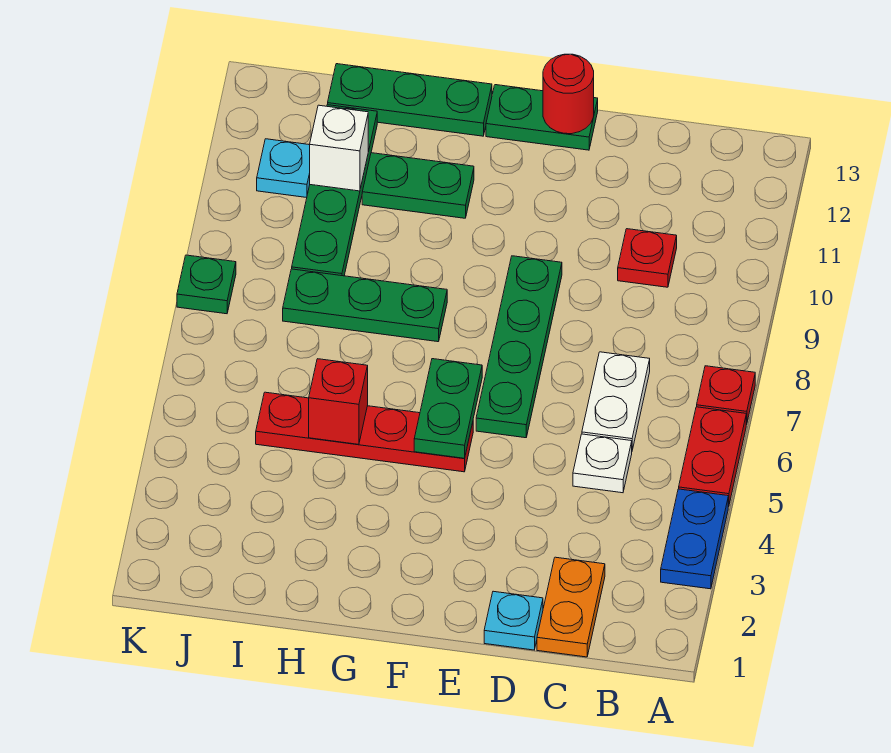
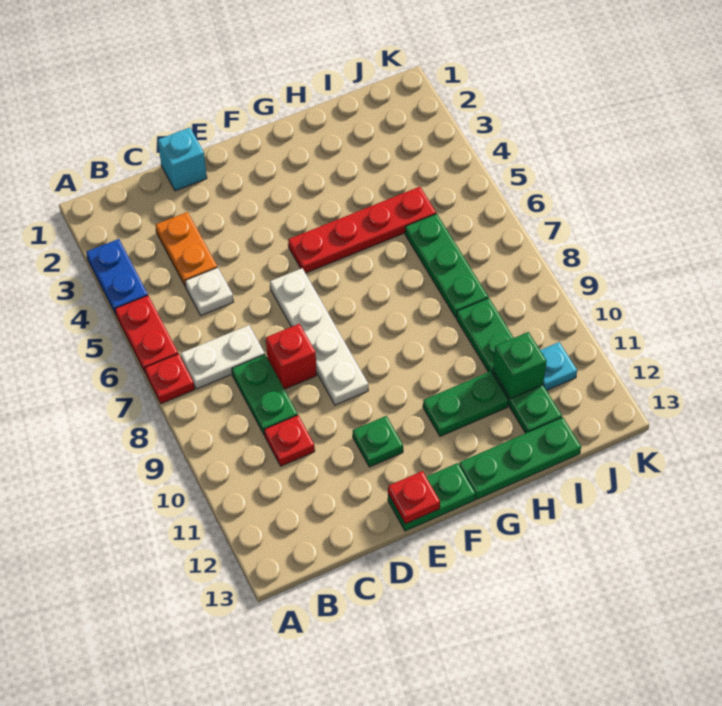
orange 1x2 plate [537,557,605,657] -> orange 1x2 plate moved to [155,212,217,287]
white 1x2 plate [582,352,650,450] -> white 1x2 plate turned to [181,325,265,389]
cyan 1x1 plate [484,591,543,650] -> cyan 1x1 brick [158,127,207,191]
green 1x4 plate [476,256,562,438] -> white 1x4 plate [270,268,368,405]
red 1x1 round brick [543,54,594,134] -> red 1x1 plate [388,471,440,524]
green 1x2 plate [414,359,482,458] -> green 1x2 plate moved to [232,355,298,435]
green 1x3 plate [283,269,447,342] -> green 1x3 plate turned to [405,214,488,317]
red 1x1 brick [309,359,368,444] -> red 1x1 brick moved to [266,324,316,389]
white 1x1 brick [310,105,368,191] -> green 1x1 brick [493,332,547,399]
green 1x1 plate [177,255,236,314] -> green 1x1 plate moved to [353,416,403,467]

